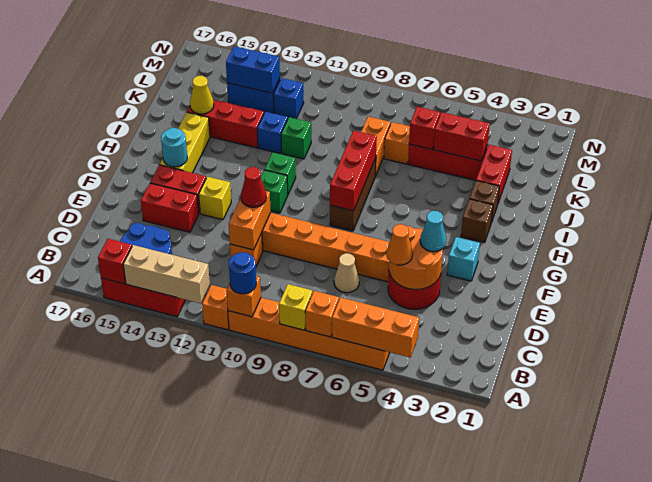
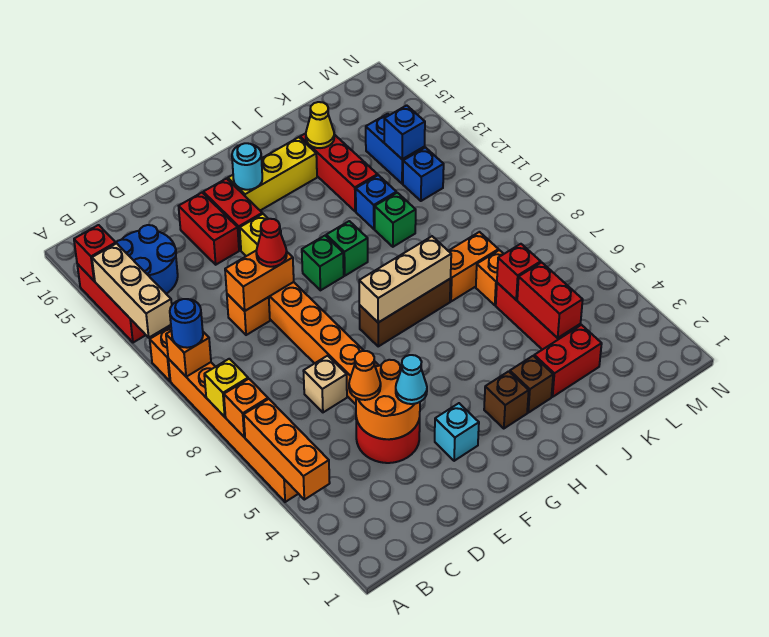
tan 1x1 cone [334,253,359,293] -> tan 1x1 brick [304,356,347,412]
red 1x3 brick [330,131,377,211] -> tan 1x3 brick [359,236,451,323]
blue 1x2 brick [226,46,280,93] -> blue 1x1 brick [384,105,425,159]

